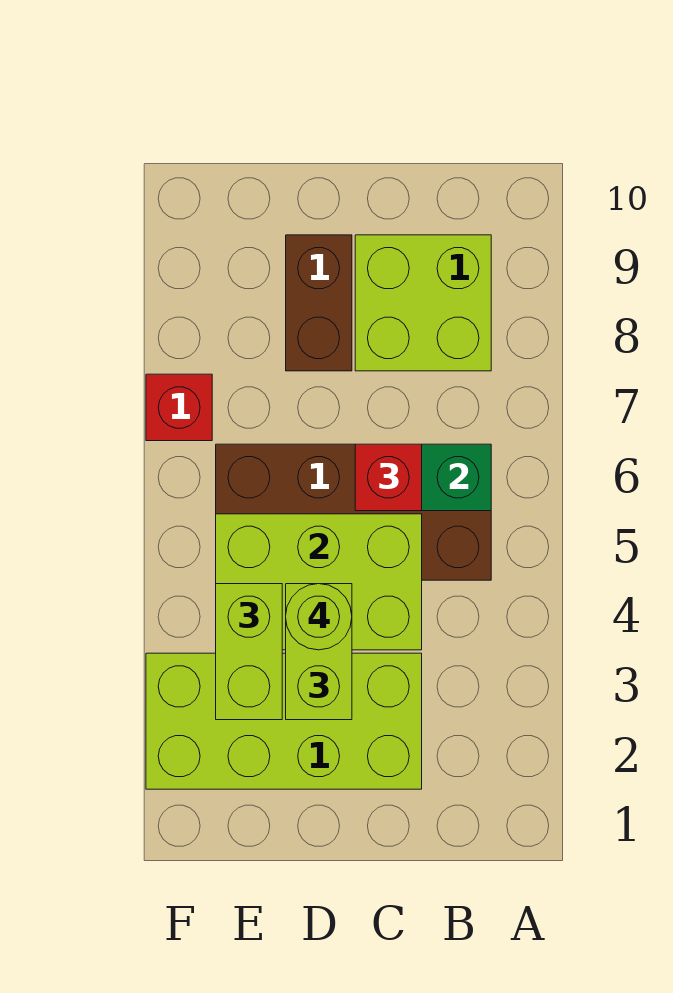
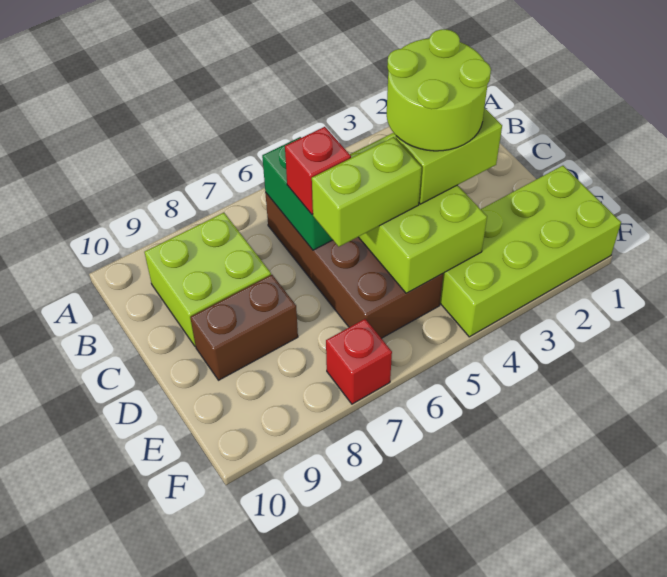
lime 2x4 brick [146,653,422,789] -> lime 2x4 brick turned to [440,166,621,337]
lime 1x1 round brick [286,584,352,650] -> lime 2x2 round brick [387,29,491,151]
lime 1x2 brick [216,584,282,720] -> lime 1x2 brick moved to [312,137,422,247]

